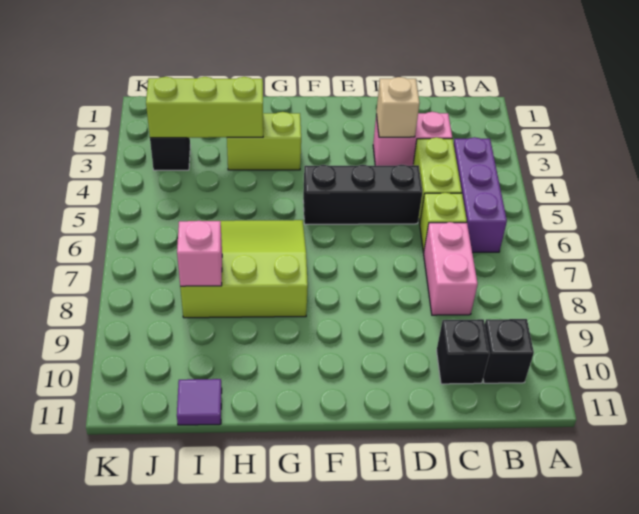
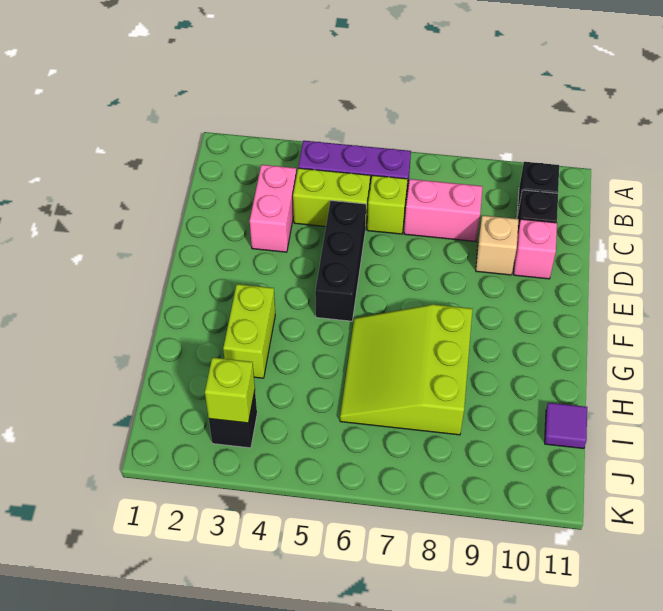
tan 1x1 brick [376,77,420,137] -> tan 1x1 brick moved to [476,215,519,275]
lime 1x3 brick [146,77,263,138] -> lime 1x1 brick [205,357,255,423]
pink 1x1 brick [177,221,222,286] -> pink 1x1 brick moved to [514,219,557,279]

